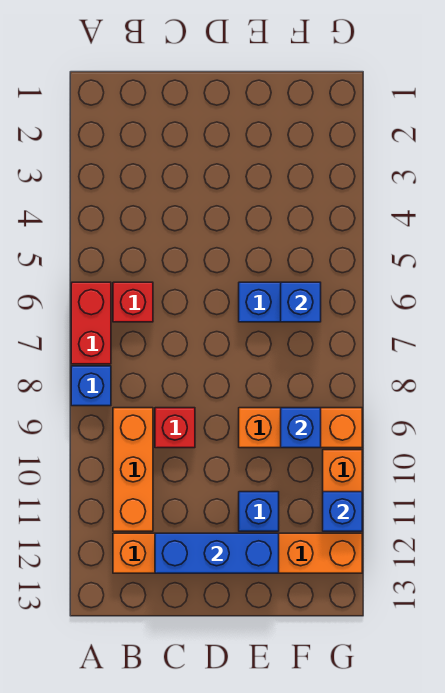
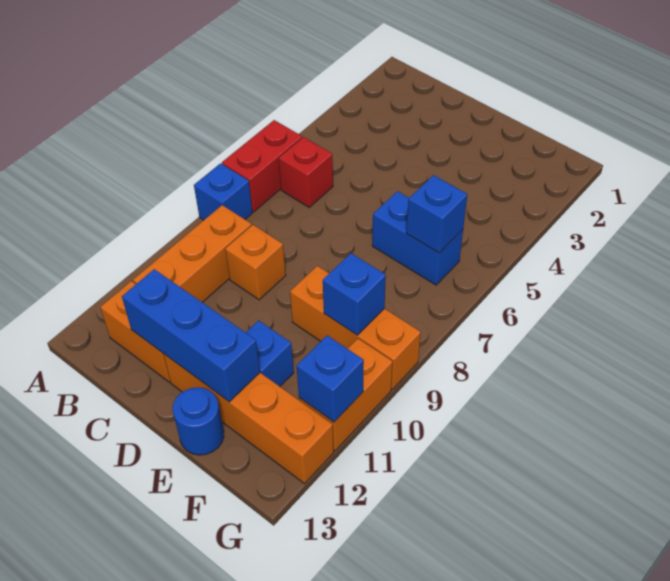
red 1x1 brick [155,408,195,448] -> orange 1x1 brick [225,225,286,300]
none -> blue 1x1 round brick [173,387,224,455]

